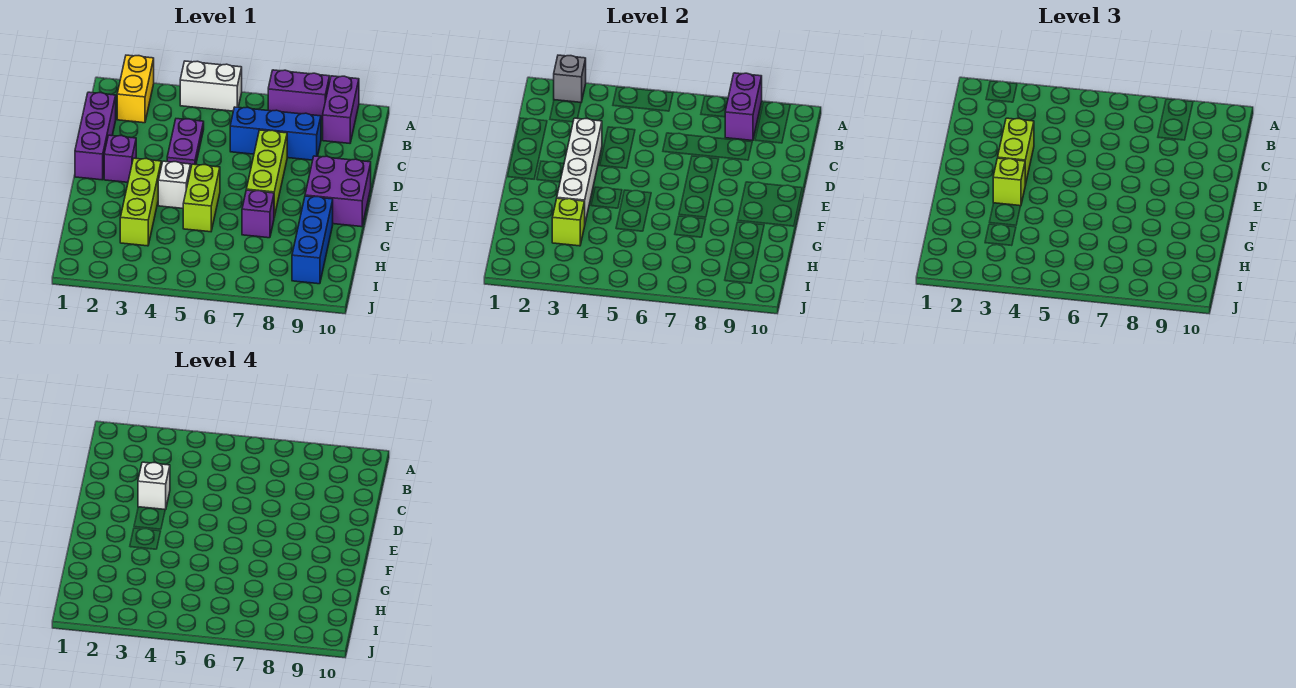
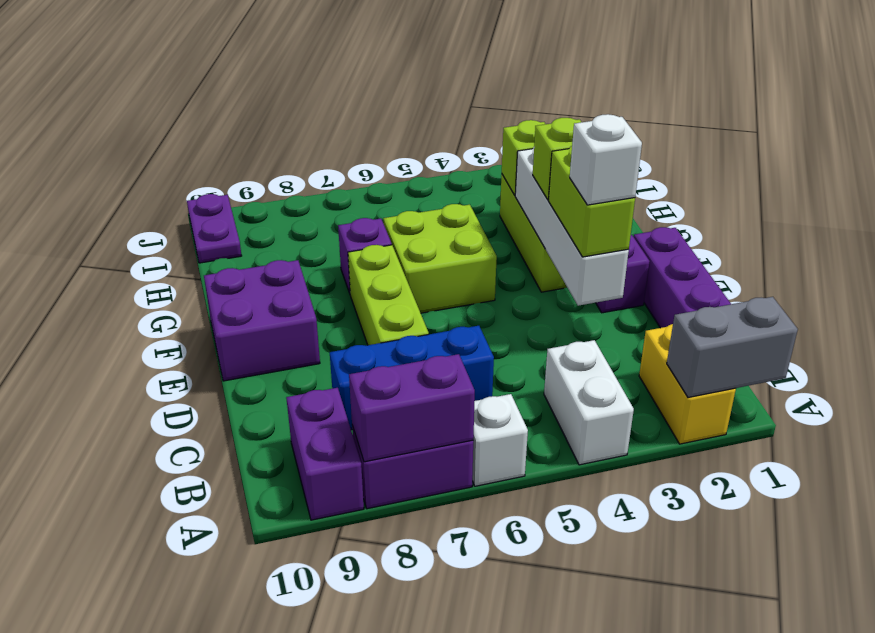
grey 1x1 brick [554,55,586,102] -> grey 1x2 brick [667,297,798,398]
white 1x2 brick [180,61,242,111] -> white 1x2 brick turned to [544,340,634,465]
purple 1x2 brick [725,73,762,141] -> purple 1x2 brick turned to [349,354,475,462]
purple 1x2 plate [167,119,204,166] -> purple 1x2 plate moved to [187,194,242,263]
white 1x1 brick [158,161,191,208] -> white 1x1 brick moved to [472,394,528,486]
lime 1x2 brick [183,164,220,232] -> lime 2x2 brick [383,204,497,313]
blue 1x3 brick [292,196,333,284] -> none

